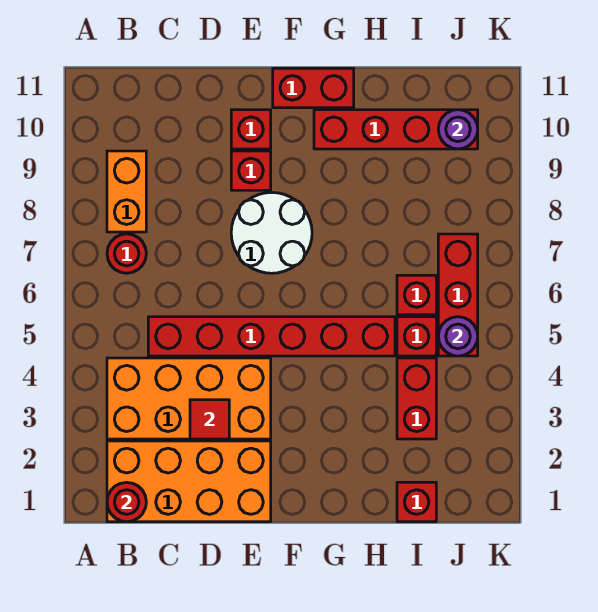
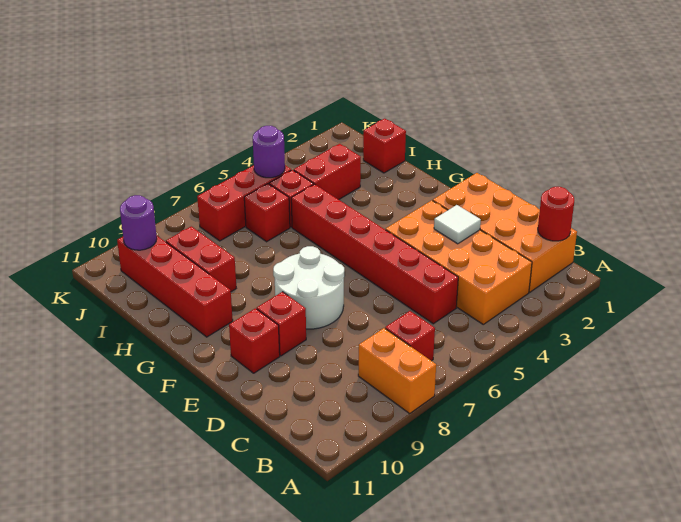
red 1x1 round brick [107,234,146,273] -> red 1x1 brick [385,311,435,361]
orange 1x2 brick [107,151,146,232] -> orange 1x2 brick turned to [358,328,436,413]
red 1x1 tile [190,400,229,439] -> white 1x1 tile [434,205,481,244]
red 1x2 brick [273,68,354,108] -> red 1x2 brick moved to [166,226,236,292]

